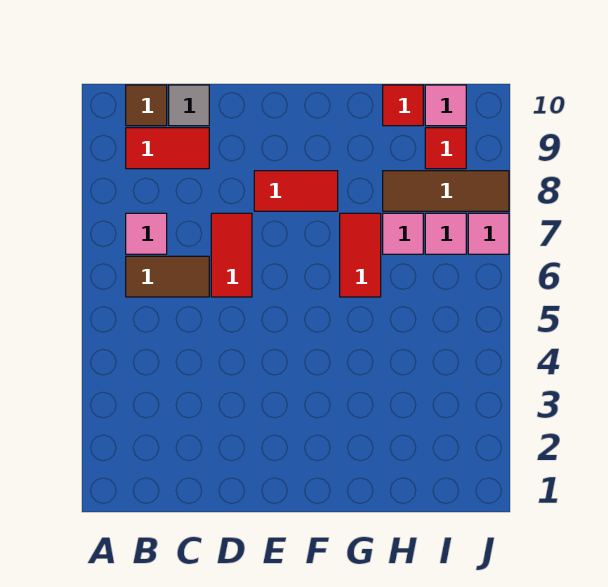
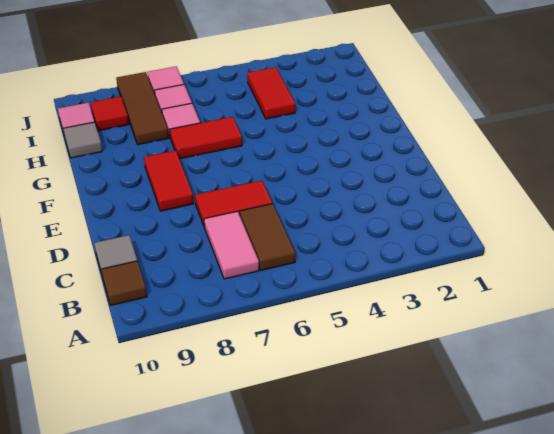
pink 1x1 tile [126,213,167,254] -> pink 1x2 tile [204,211,259,279]
red 1x2 tile [126,128,209,169] -> red 1x2 tile moved to [247,67,295,119]
red 1x1 tile [383,85,423,126] -> grey 1x1 tile [63,122,102,158]

